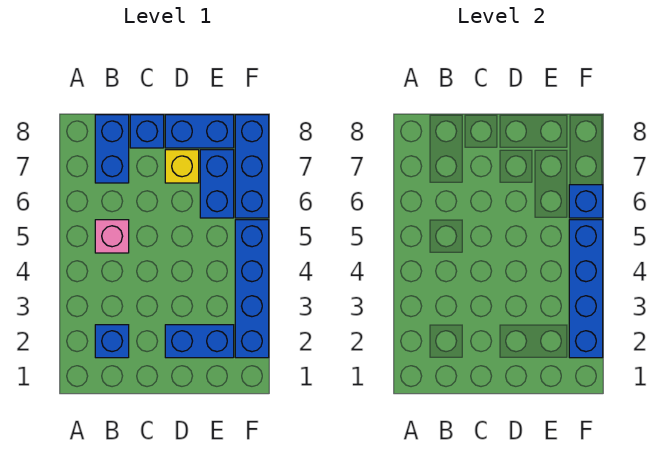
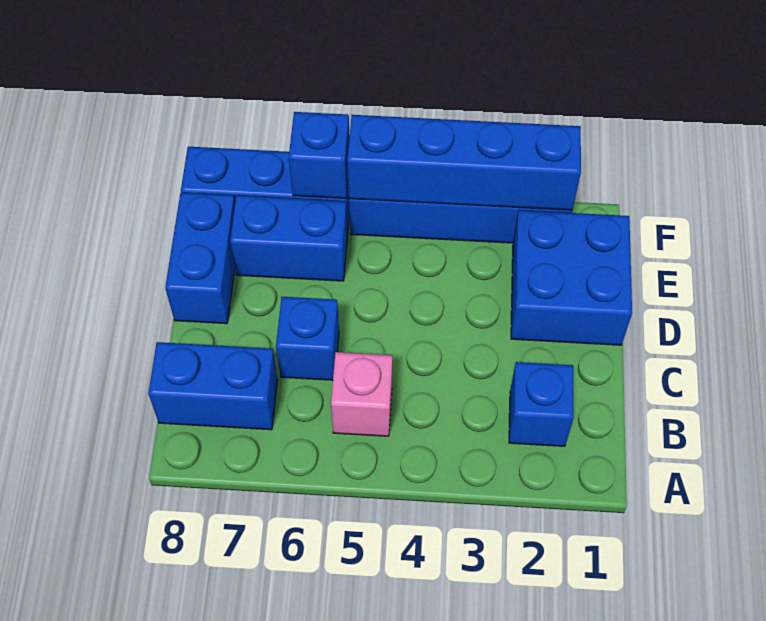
blue 1x1 brick [130,115,164,148] -> blue 1x1 brick moved to [276,297,339,380]
blue 1x2 brick [165,325,234,358] -> blue 2x2 brick [511,210,632,345]
yellow 1x1 brick [165,150,199,183] -> none

